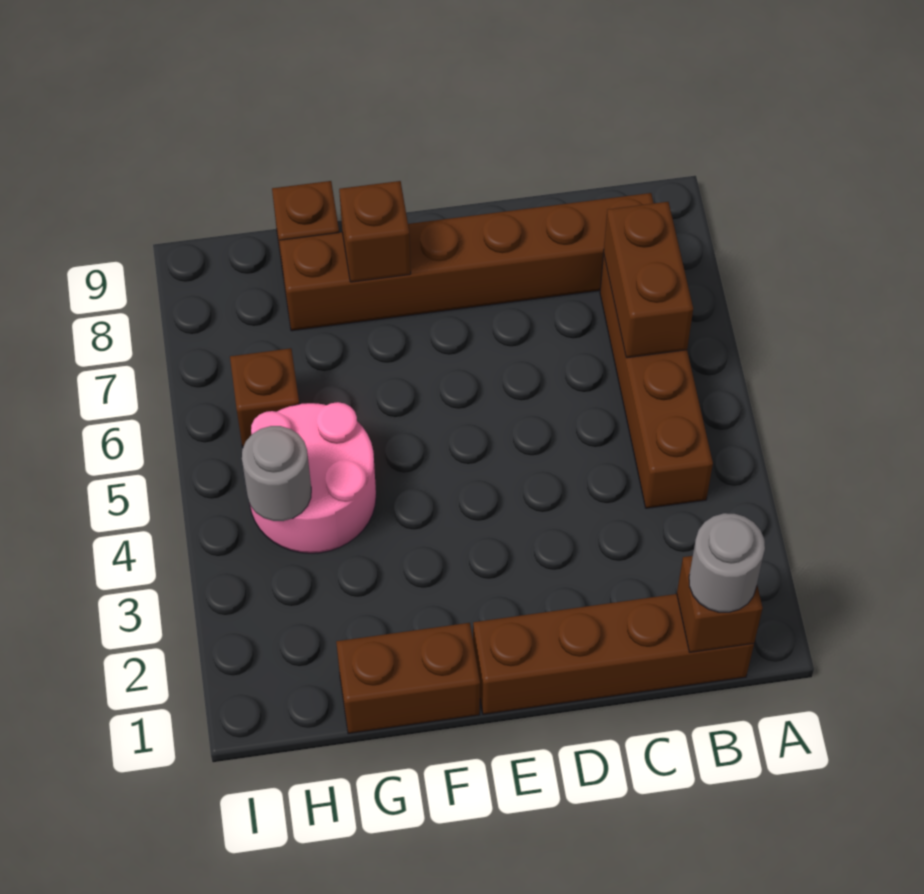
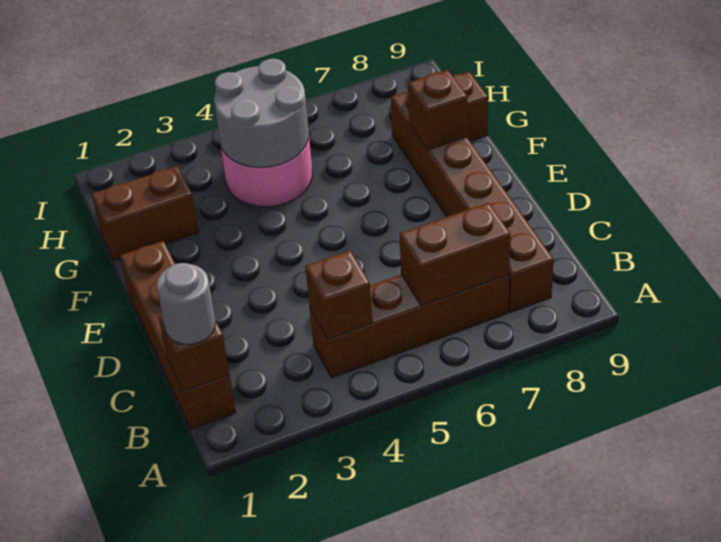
brown 1x2 brick [336,623,480,734] -> brown 1x2 brick turned to [92,166,199,261]
grey 1x1 round brick [242,426,311,521] -> grey 2x2 round brick [214,59,309,167]
brown 1x1 brick [230,348,299,447] -> brown 1x1 brick moved to [305,251,372,339]

